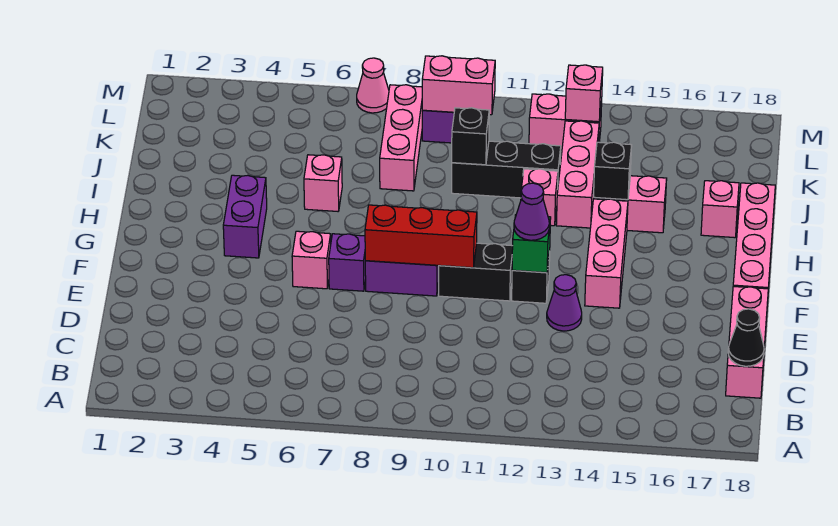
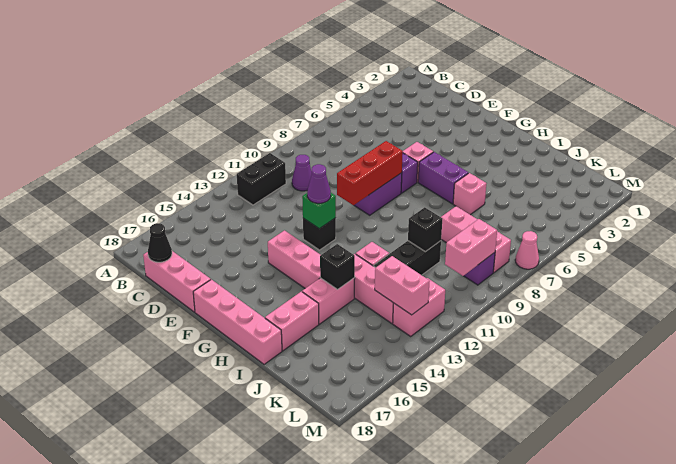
purple 1x1 cone [547,275,582,331] -> purple 1x1 cone moved to [292,155,312,191]
black 1x2 brick [439,243,513,301] -> black 1x2 brick moved to [237,153,286,205]
purple 1x2 brick [223,175,267,258] -> purple 1x2 brick moved to [418,152,468,204]
pink 1x1 brick [701,181,739,238] -> pink 1x2 brick [265,292,319,351]
pink 1x1 brick [565,65,603,122] -> pink 1x2 brick [375,256,430,315]

